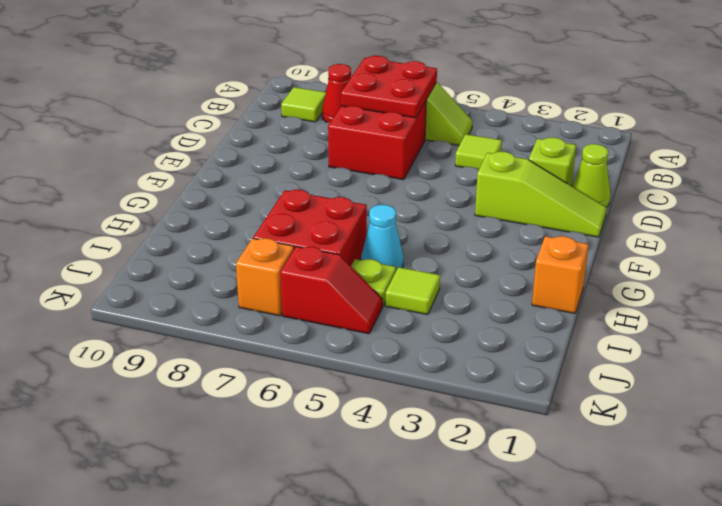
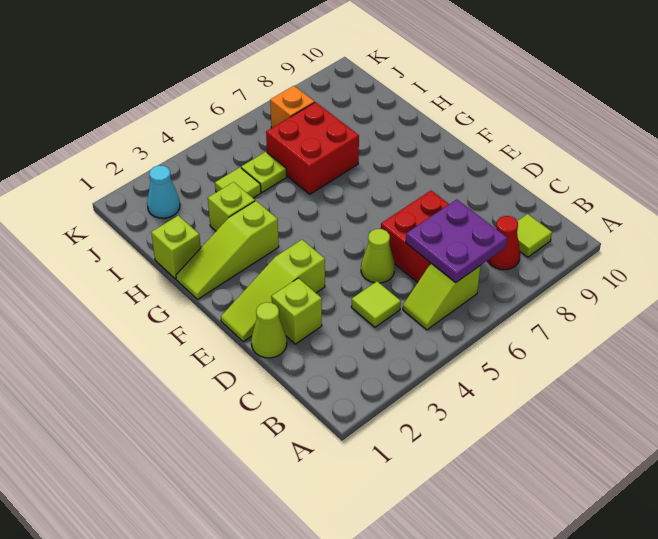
red 2x2 plate [341,56,437,118] -> purple 2x2 plate [406,199,507,283]
none -> lime 1x1 cone [361,229,395,283]
none -> lime 1x3 slope [176,201,279,299]
orange 1x1 brick [532,236,589,313] -> lime 1x1 brick [151,216,201,279]
none -> lime 1x1 brick [208,182,255,231]
cyan 1x1 cone [361,205,404,271] -> cyan 1x1 cone moved to [147,165,180,218]
red 1x2 slope [280,247,383,334] -> none

